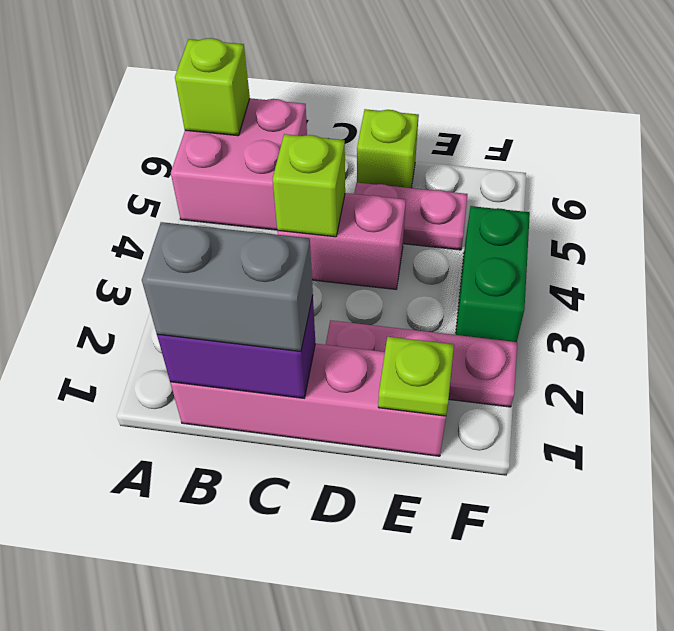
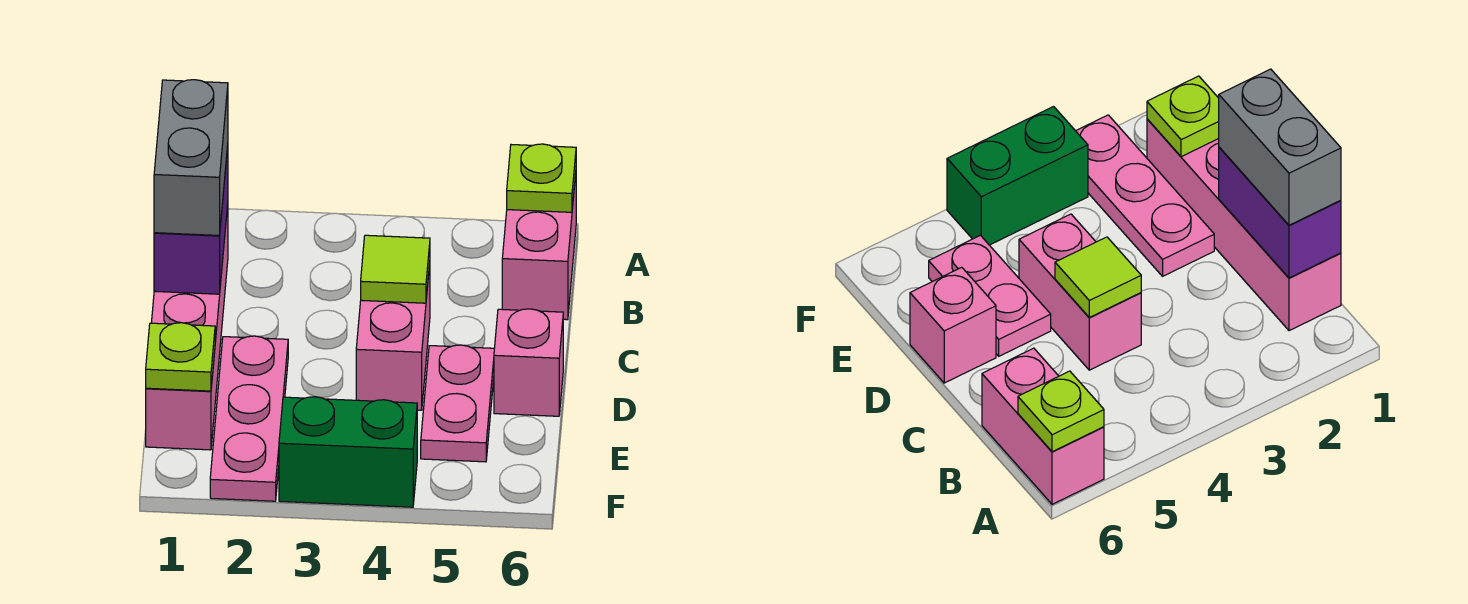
pink 2x2 brick [171,98,307,230] -> pink 1x2 brick [502,174,576,320]
lime 1x1 brick [175,38,250,136] -> lime 1x1 plate [507,144,576,212]
lime 1x1 brick [273,134,345,237] -> lime 1x1 tile [361,235,430,303]
lime 1x1 brick [357,109,419,188] -> pink 1x1 brick [494,309,563,416]

